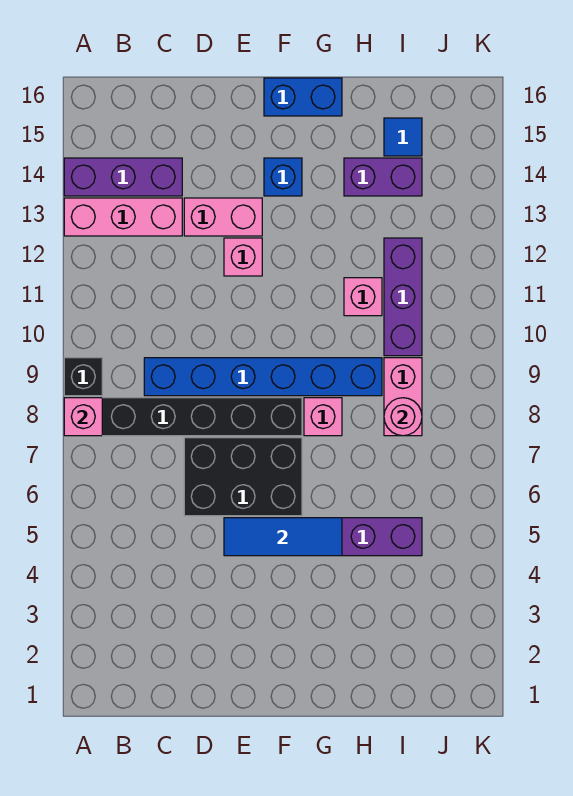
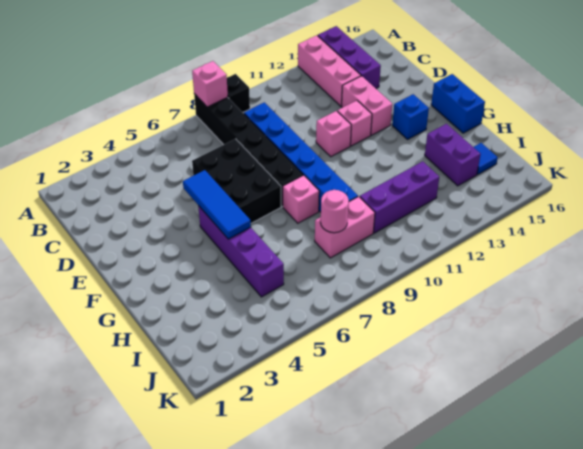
pink 1x1 brick [344,278,382,316] -> pink 1x1 brick moved to [316,111,351,157]

